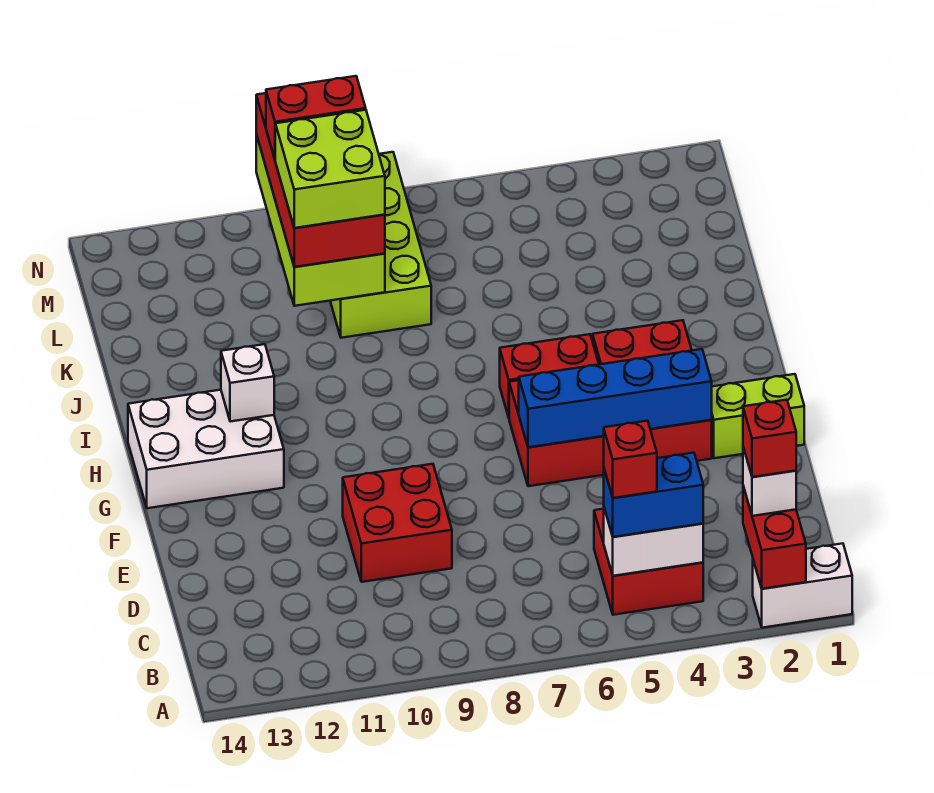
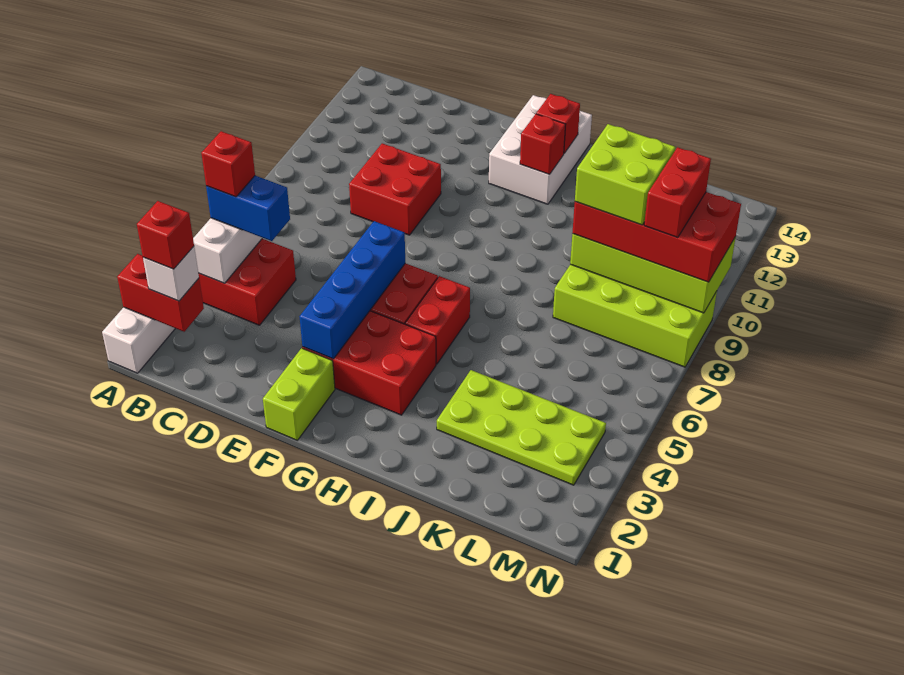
blue 1x2 brick [604,453,703,537] -> blue 1x2 brick turned to [206,176,290,241]
white 1x1 brick [221,344,274,422] -> red 1x1 brick [520,114,566,174]
none -> red 1x1 brick [536,94,580,153]
none -> lime 2x4 plate [437,370,606,485]

